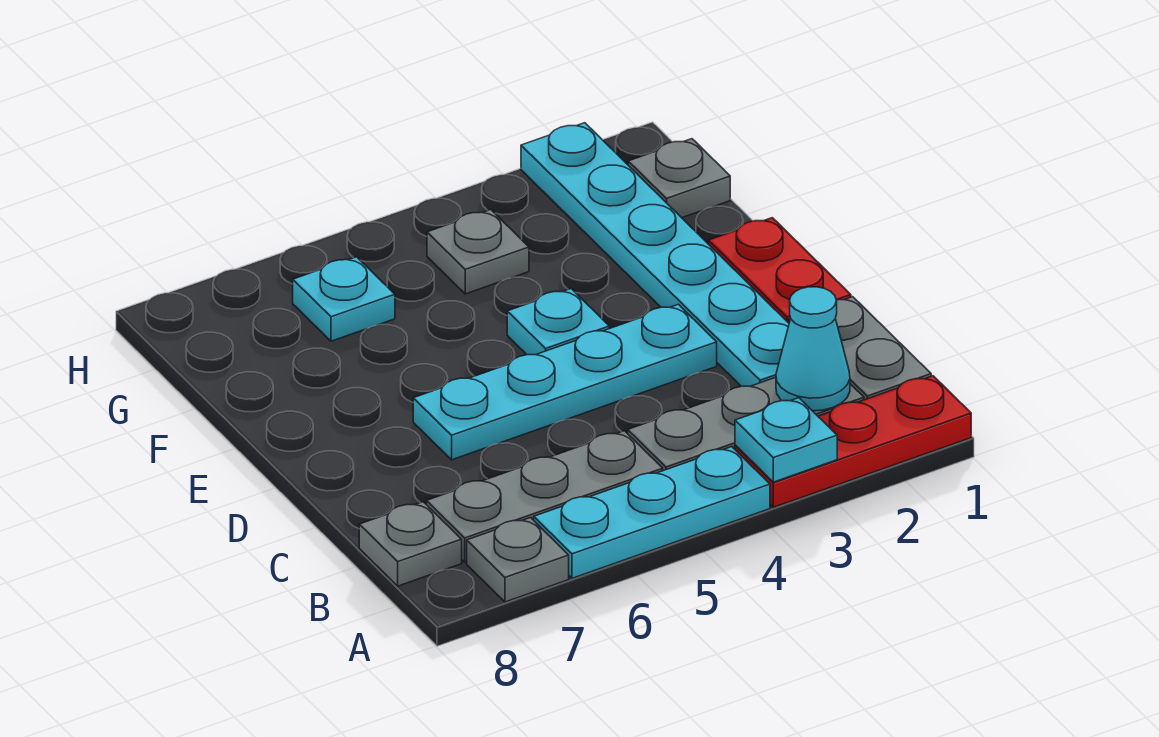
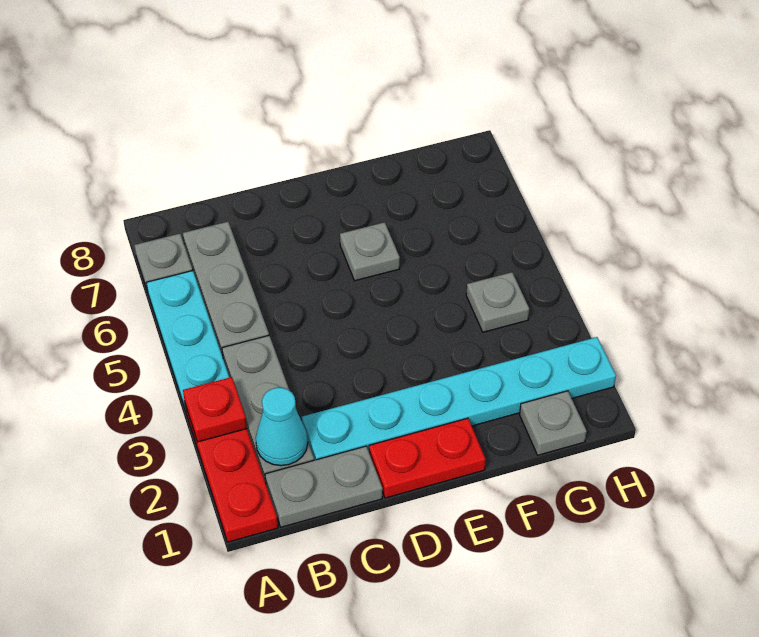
cyan 1x1 plate [735,398,837,482] -> red 1x1 plate [183,377,247,442]
grey 1x1 plate [359,502,462,586] -> grey 1x1 plate moved to [340,222,400,281]
cyan 1x4 plate [413,304,717,460] -> none
cyan 1x1 plate [507,289,609,355] -> none
cyan 1x1 plate [293,257,395,341] -> none

